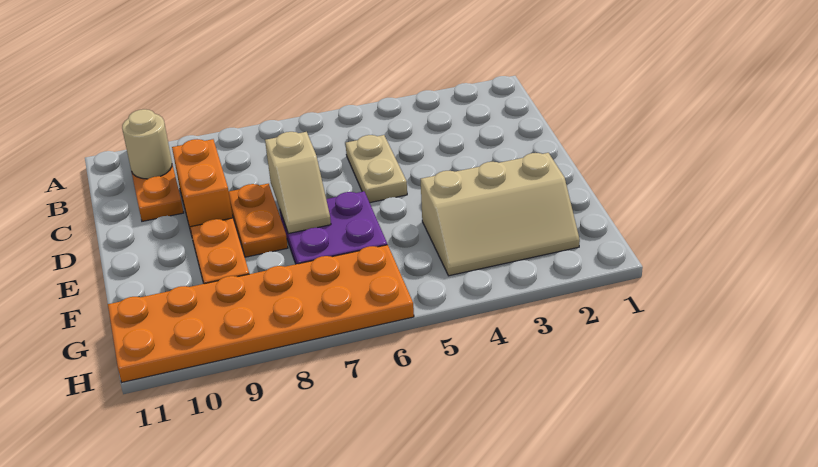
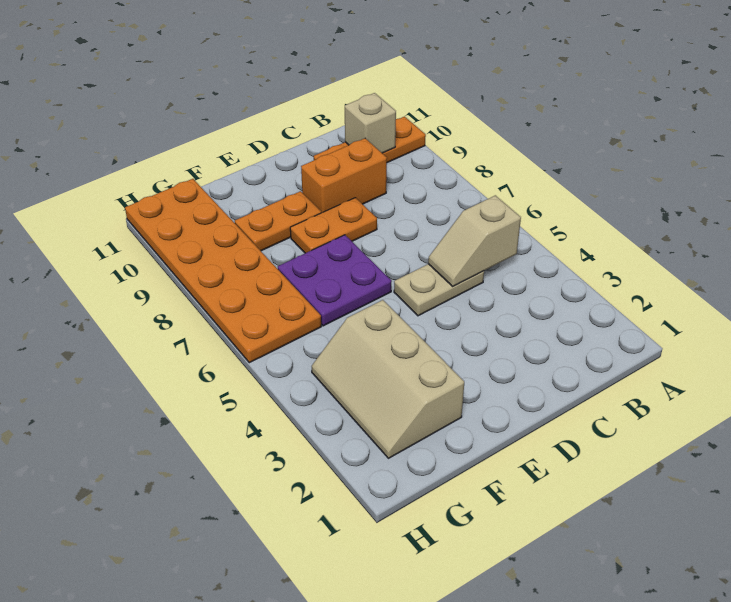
tan 1x1 round brick [122,109,172,179] -> tan 1x1 brick [345,93,396,153]
tan 1x2 slope [265,132,331,234] -> tan 1x2 slope moved to [428,195,521,286]

